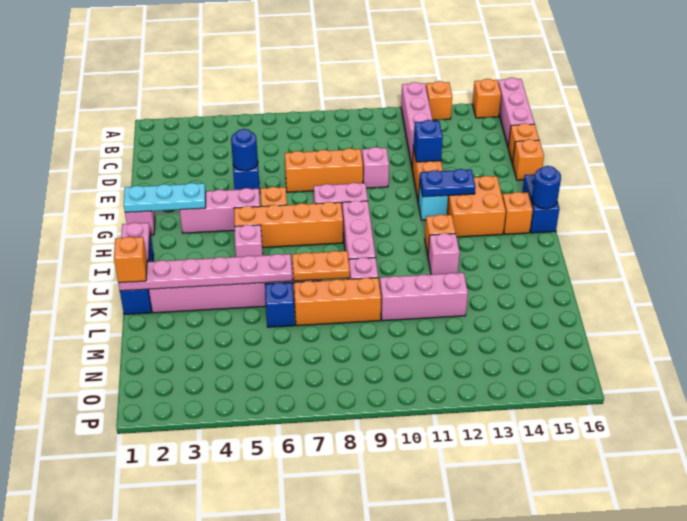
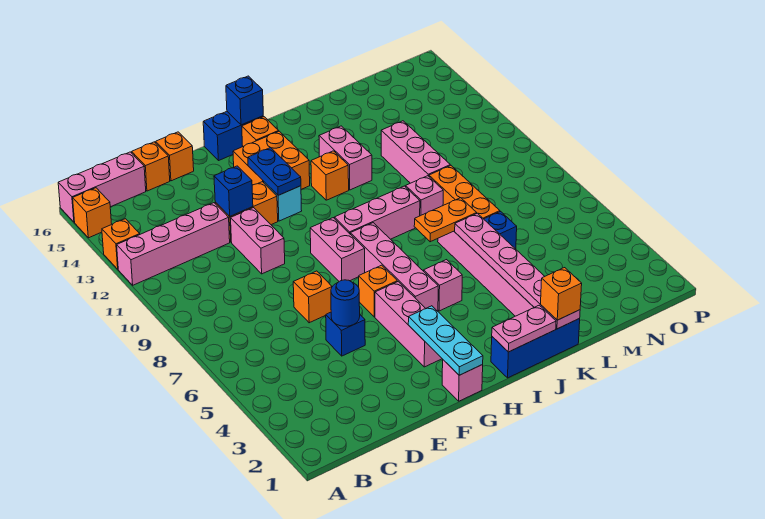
orange 1x3 brick [285,148,363,192] -> orange 1x1 brick [293,271,332,323]
pink 1x1 brick [362,147,389,188] -> pink 1x2 brick [231,208,285,274]
orange 1x4 brick [234,202,343,248] -> pink 1x4 brick [350,223,438,311]
blue 1x1 round brick [532,166,561,209] -> blue 1x1 brick [226,76,263,125]
pink 1x1 brick [428,233,460,275] -> pink 1x2 brick [319,126,372,190]
orange 1x2 plate [292,251,350,281] -> orange 1x2 plate turned to [414,198,477,242]

